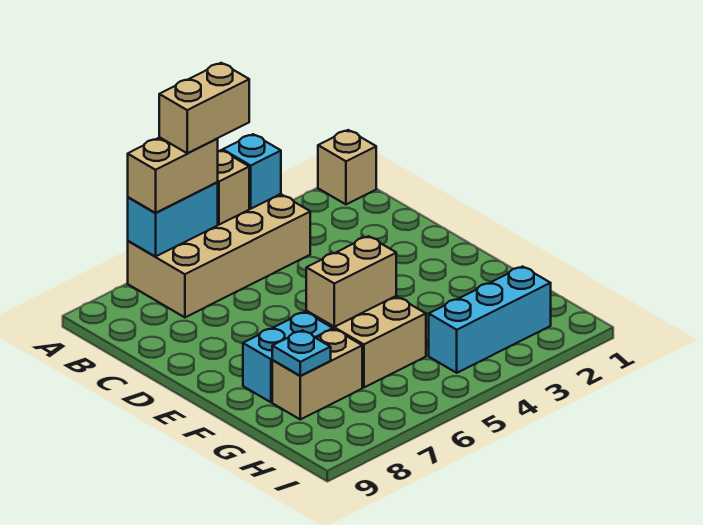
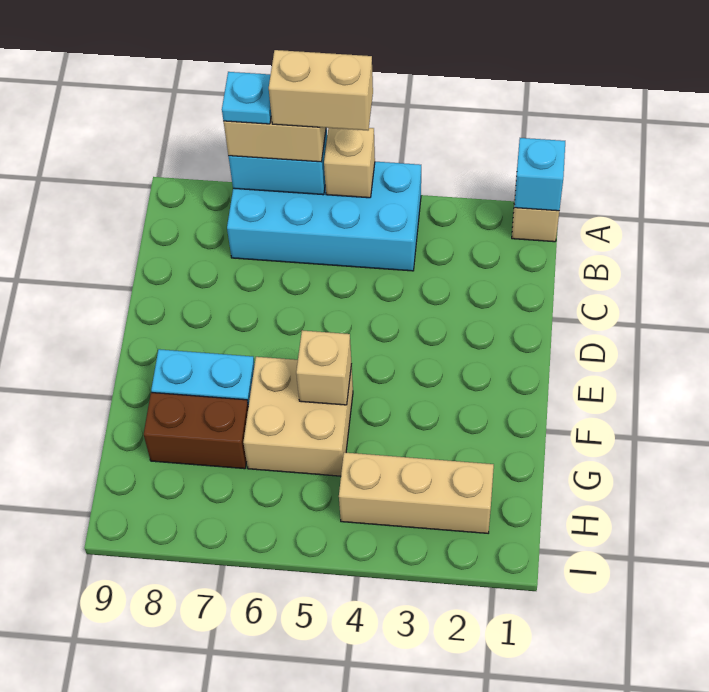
tan 2x4 brick [128,194,310,317] -> cyan 2x4 brick [227,162,421,271]
cyan 1x1 brick [223,134,281,209] -> cyan 1x1 brick moved to [514,138,565,211]
tan 1x2 brick [306,236,396,327] -> tan 1x1 brick [296,330,352,405]
tan 1x2 brick [272,329,362,419] -> brown 1x2 brick [144,392,248,469]
cyan 1x1 plate [272,330,331,376] -> cyan 1x1 plate moved to [222,72,271,124]
cyan 1x3 brick [429,267,551,373] -> tan 1x3 brick [339,452,494,533]

